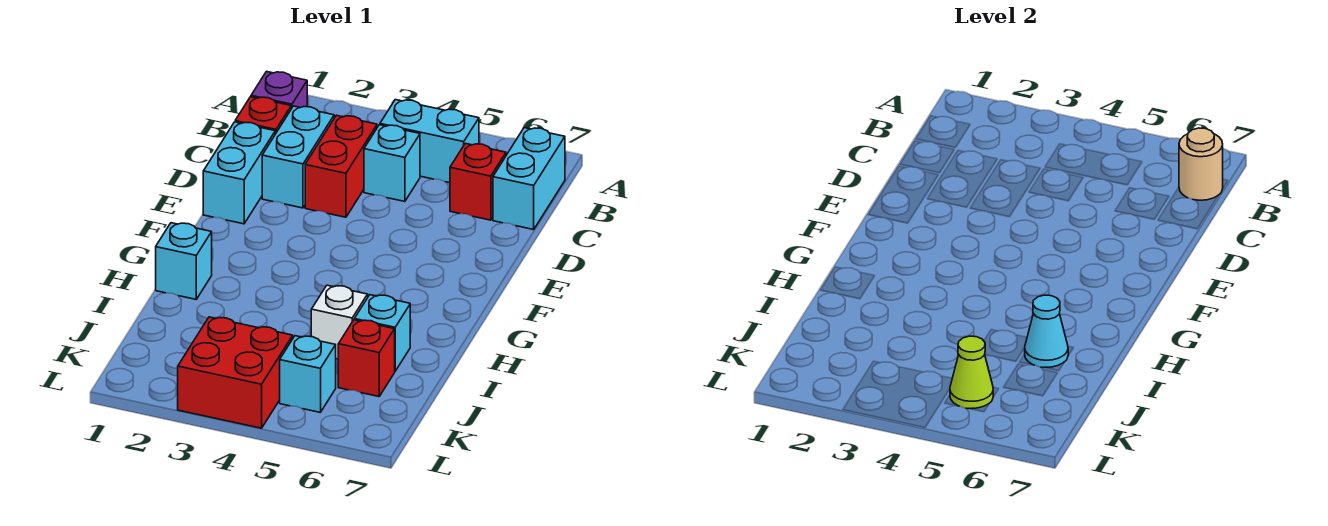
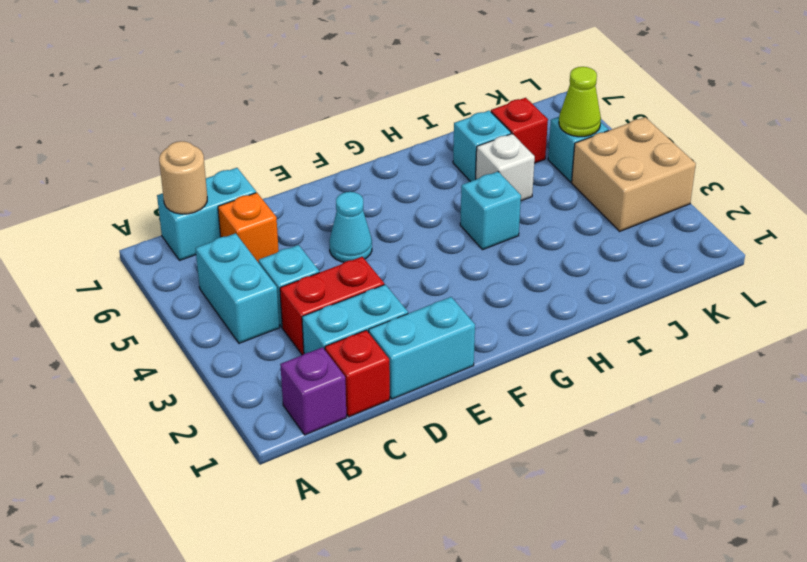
red 1x1 brick [450,143,506,220] -> orange 1x1 brick [218,193,279,263]
cyan 1x1 brick [156,223,212,299] -> cyan 1x1 brick moved to [460,172,521,250]
cyan 1x1 cone [1025,295,1068,368] -> cyan 1x1 cone moved to [329,192,372,262]
red 2x2 brick [178,317,293,428] -> tan 2x2 brick [572,117,696,231]

